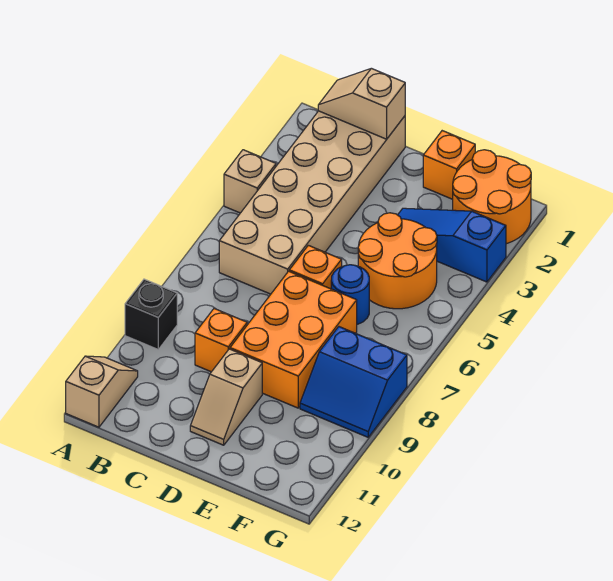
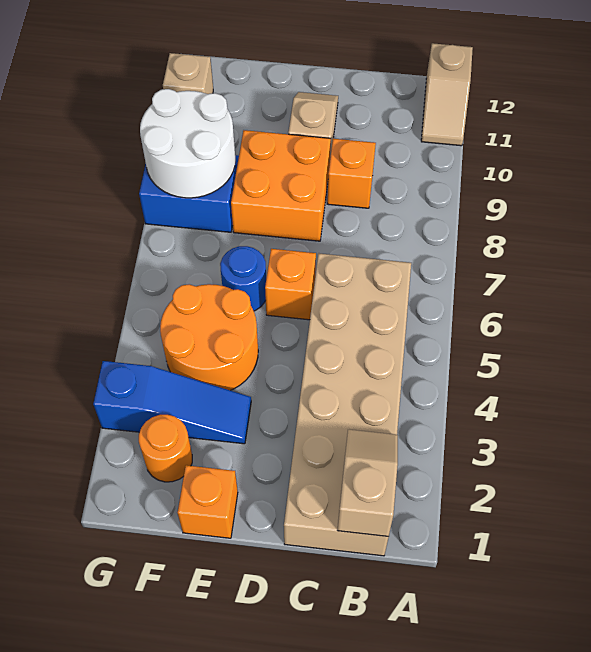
tan 1x1 brick [224,150,276,213] -> tan 1x1 brick moved to [163,53,213,94]
black 1x1 brick [125,279,177,349] -> none
tan 1x2 slope [318,68,405,139] -> tan 1x2 slope turned to [338,429,398,536]
orange 2x3 brick [230,271,357,408] -> orange 2x2 brick [231,130,331,241]
orange 2x2 round brick [453,150,531,244] -> orange 1x1 round brick [139,415,192,482]
none -> white 2x2 round brick [140,89,235,198]

